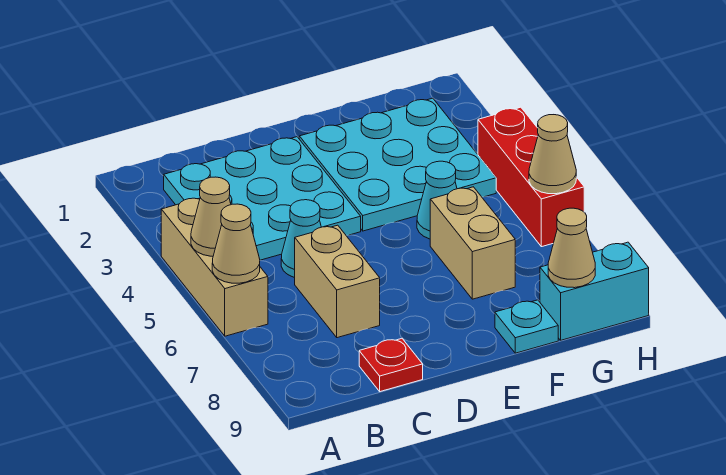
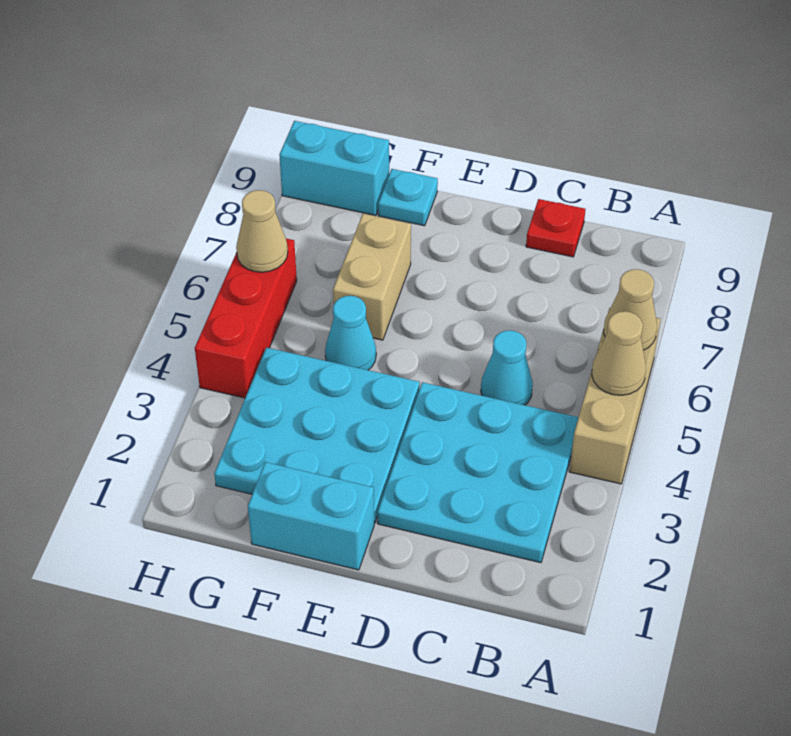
tan 1x2 brick [295,225,380,338] -> none
none -> cyan 1x2 brick [248,462,374,570]
tan 1x1 cone [548,208,595,288] -> none

